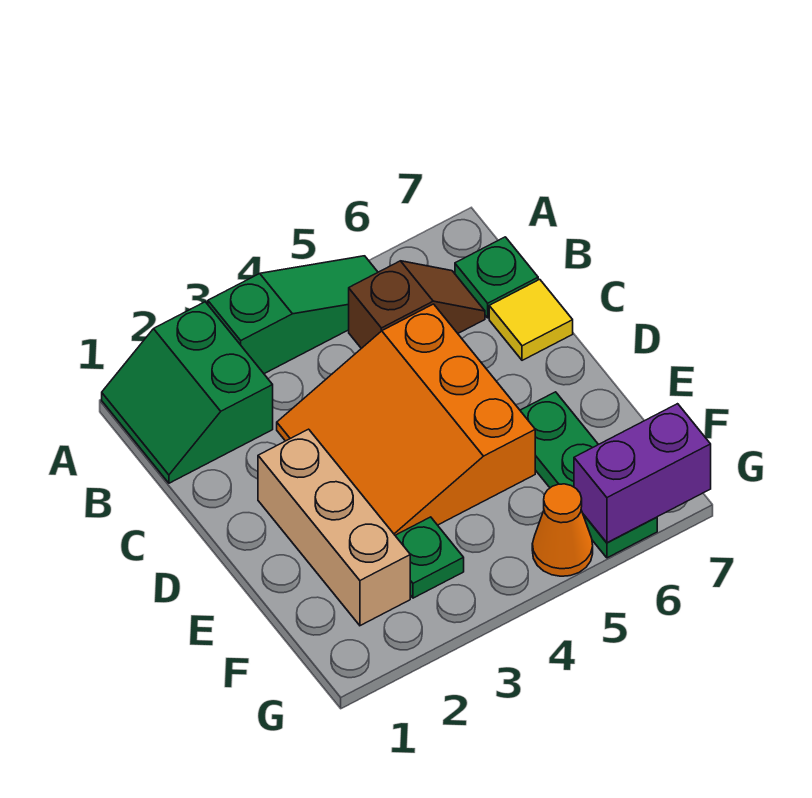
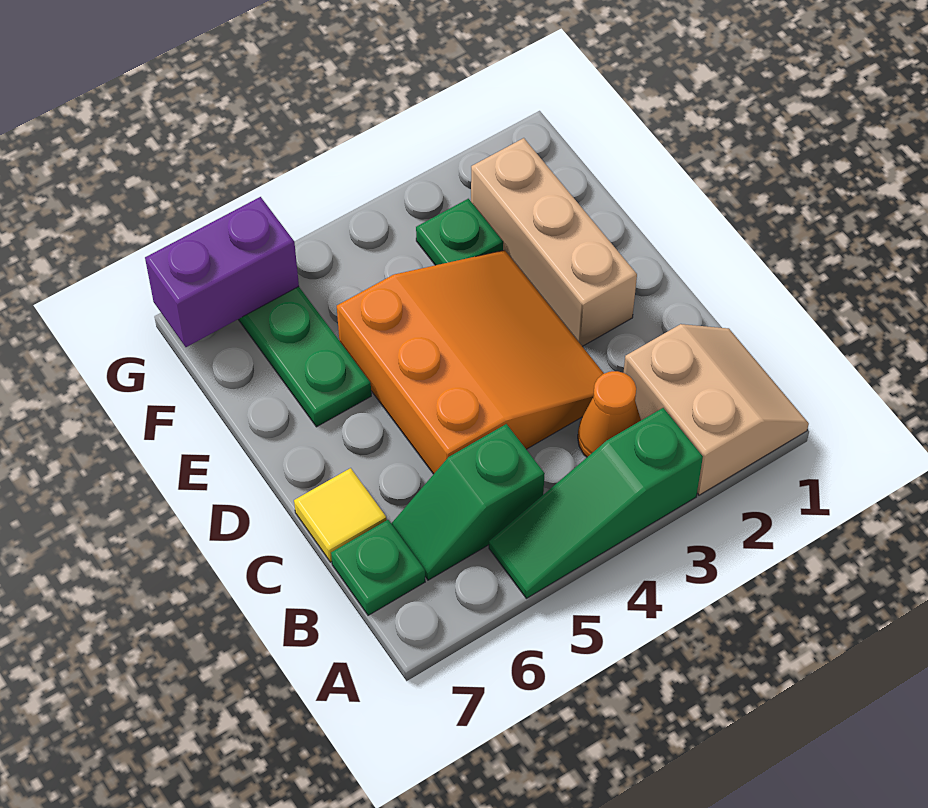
green 2x2 slope [102,302,273,483] -> tan 2x2 slope [624,324,809,495]
brown 1x2 slope [349,261,485,348] -> green 1x2 slope [391,424,545,580]
orange 1x1 cone [532,484,593,576] -> orange 1x1 cone moved to [578,371,641,457]

